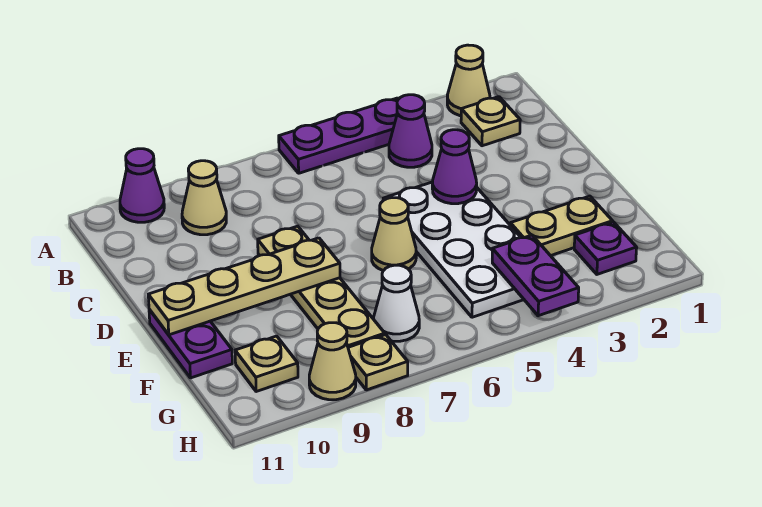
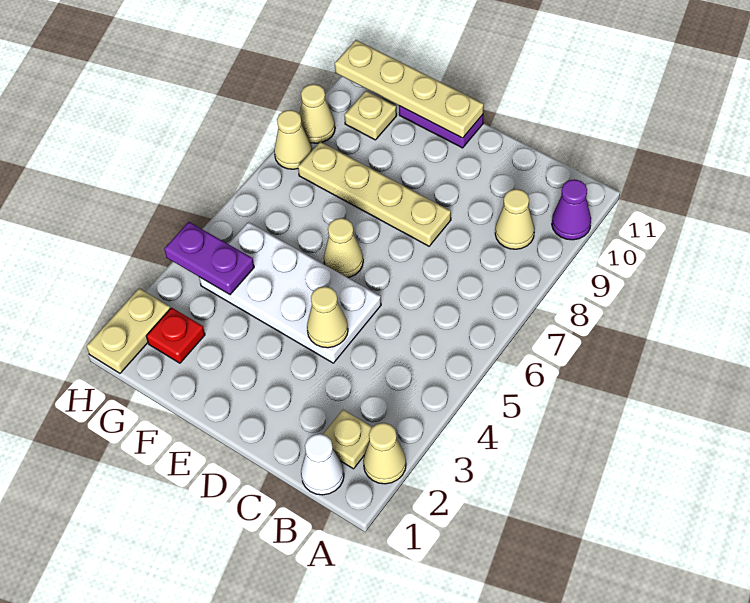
purple 1x3 plate [279,98,399,173] -> none
purple 1x1 cone [389,95,432,167] -> none
purple 1x1 cone [432,130,477,204] -> tan 1x1 cone [307,286,348,348]
tan 1x4 plate [148,238,340,335] -> tan 1x4 plate turned to [335,40,484,138]
tan 1x2 plate [510,196,613,256] -> tan 1x2 plate moved to [86,288,171,373]
purple 1x1 plate [574,222,637,274] -> red 1x1 plate [146,308,205,363]
white 1x1 cone [374,265,419,341] -> white 1x1 cone moved to [301,434,344,495]
tan 1x1 plate [348,335,408,390] -> tan 1x1 cone [274,110,312,169]

